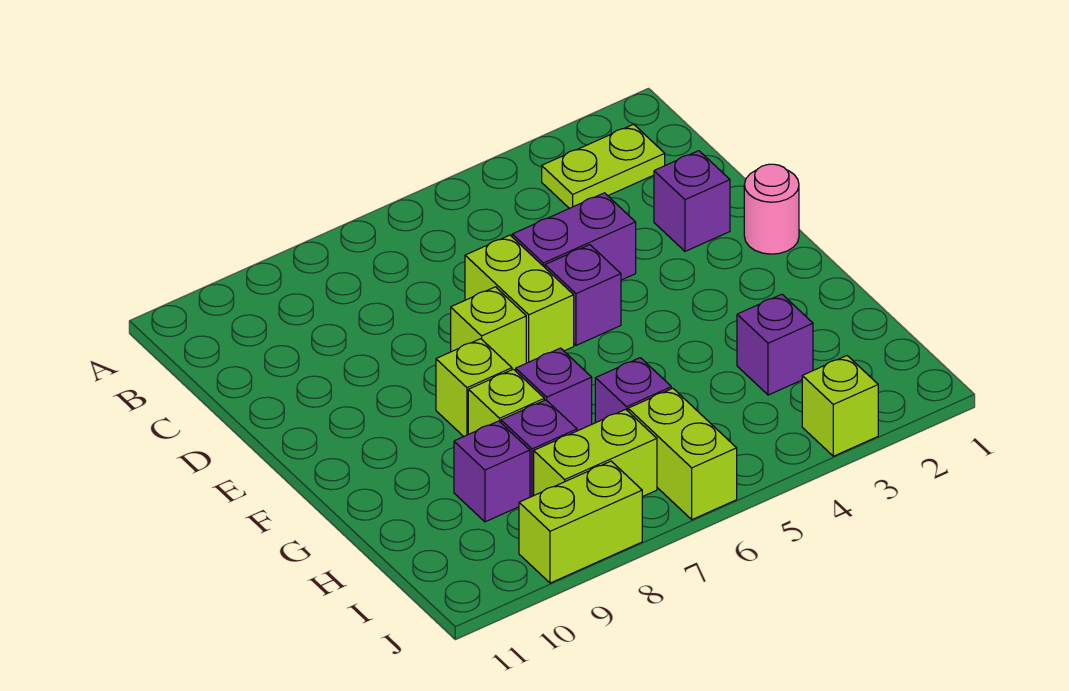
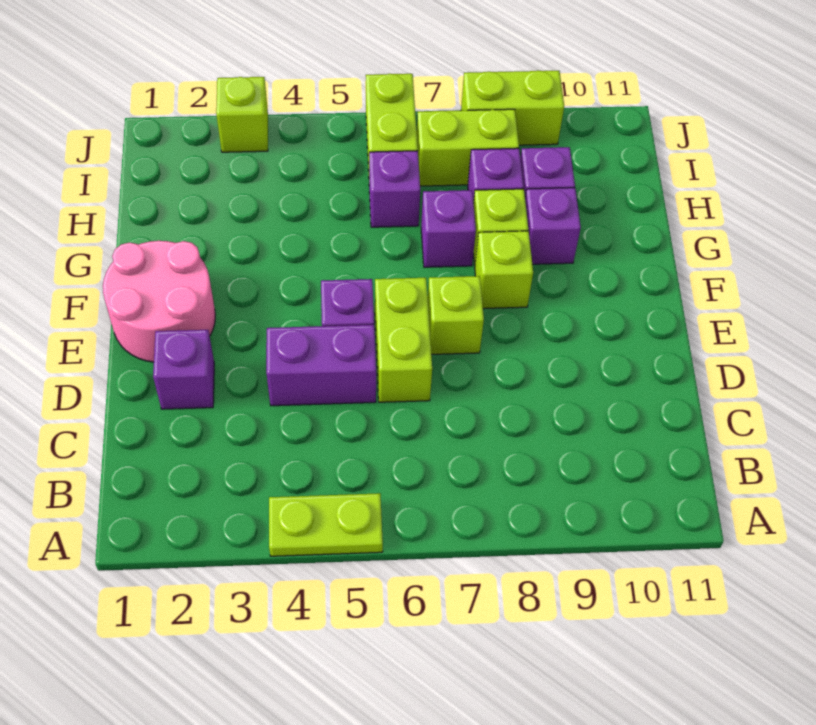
lime 1x2 plate [542,124,665,208] -> lime 1x2 plate moved to [269,493,383,556]
pink 1x1 round brick [744,164,799,254] -> pink 2x2 round brick [103,241,215,362]
purple 1x1 brick [737,294,813,395] -> purple 1x1 brick moved to [525,188,581,264]

